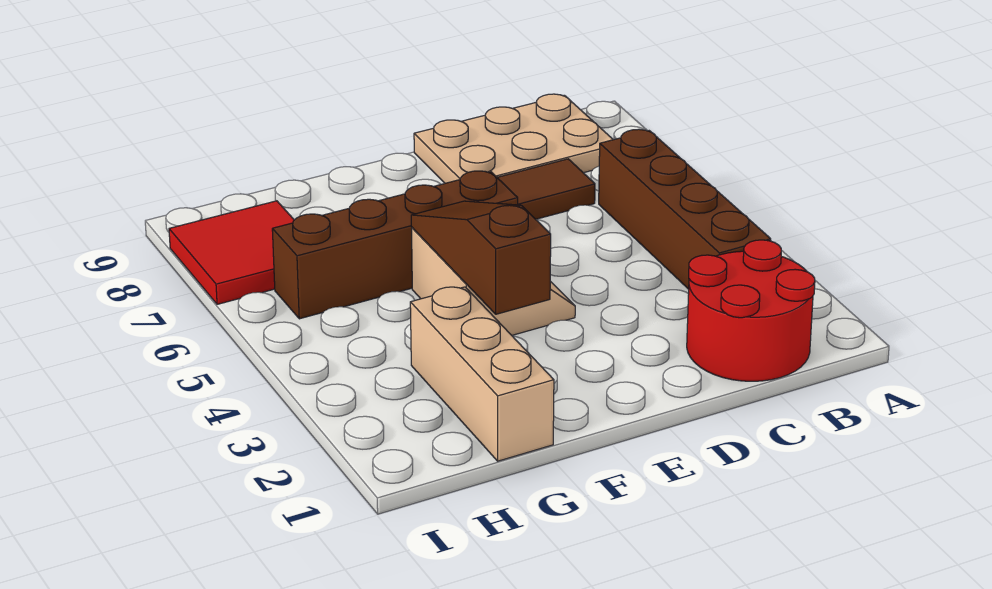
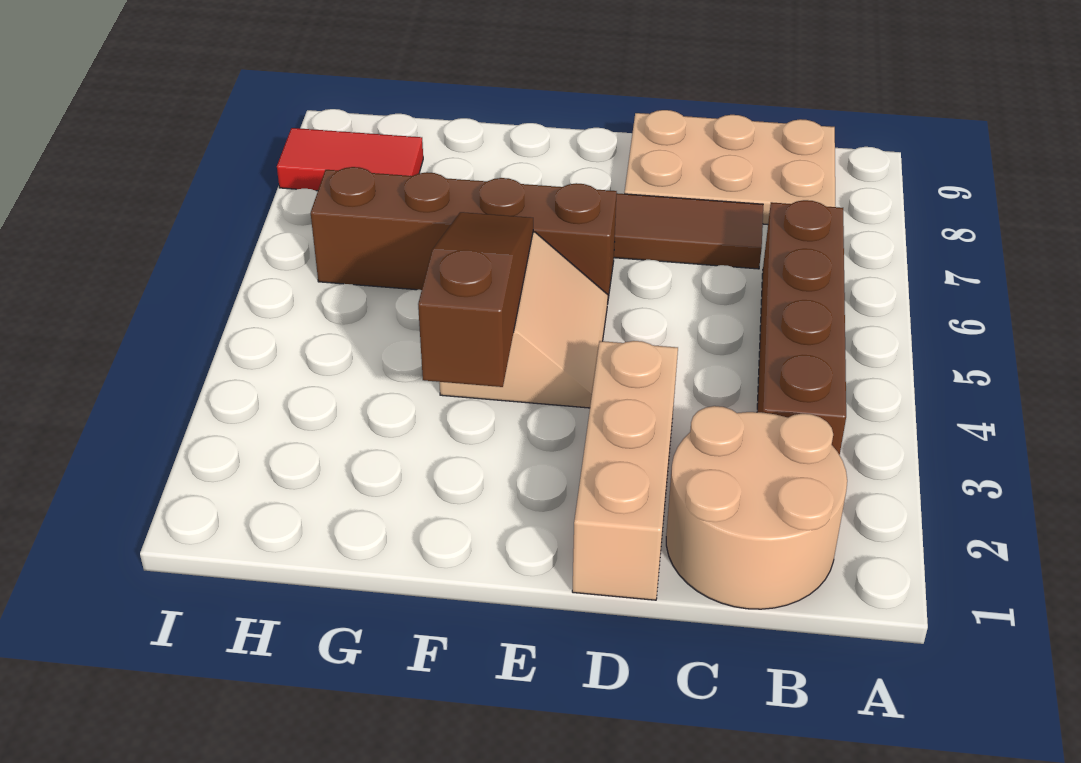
red 2x2 round brick [687,240,815,381] -> tan 2x2 round brick [666,406,847,609]
tan 1x3 brick [410,287,554,461] -> tan 1x3 brick moved to [572,341,678,600]
red 2x2 tile [169,201,294,304] -> red 1x2 tile [277,128,423,191]

